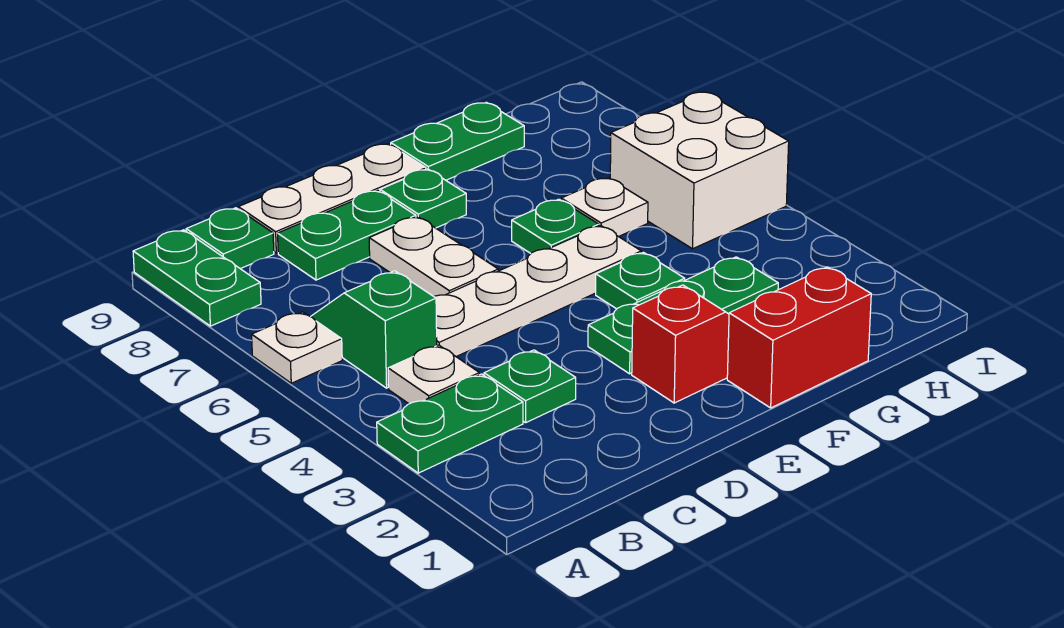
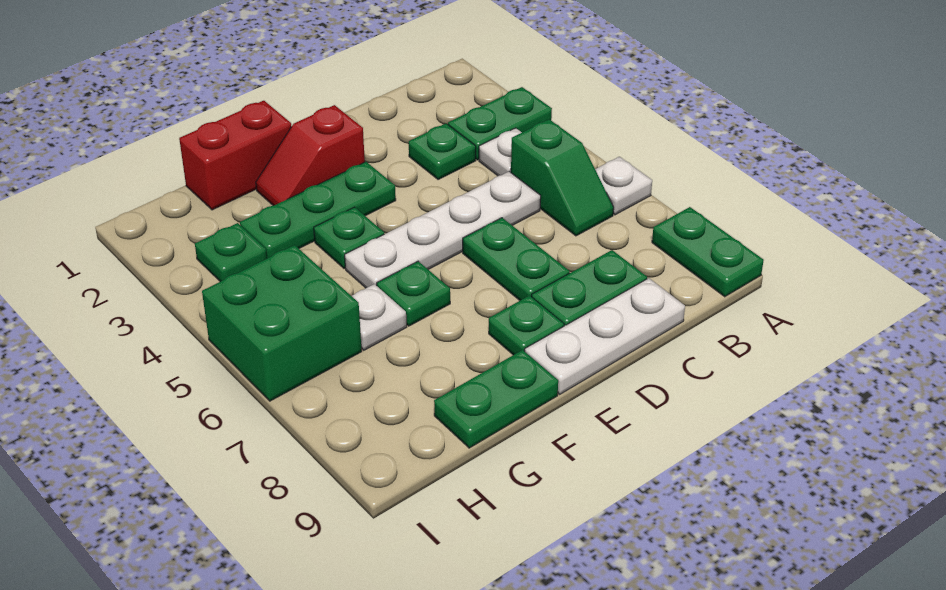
green 1x1 plate [186,208,274,269] -> green 1x1 plate moved to [195,223,267,282]
white 1x2 plate [369,217,498,296] -> green 1x2 plate [463,218,570,300]
white 2x2 brick [610,92,789,249] -> green 2x2 brick [202,245,362,401]

